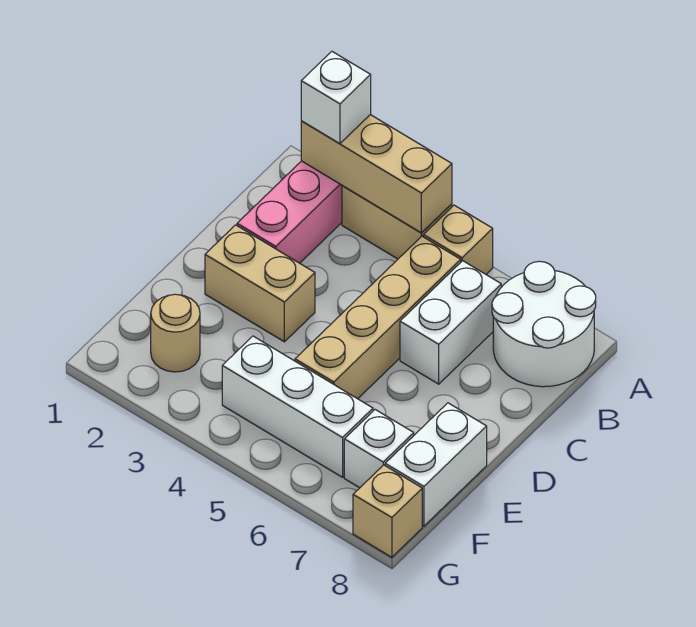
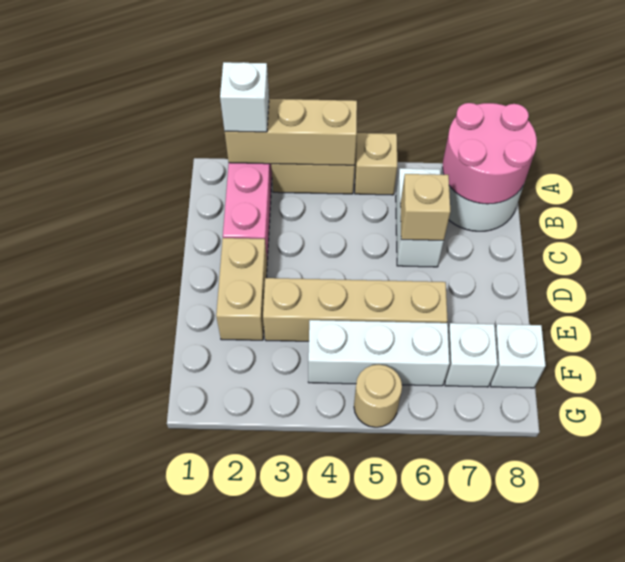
none -> pink 2x2 round brick [442,103,537,204]
tan 1x4 brick [295,236,461,399] -> tan 1x4 brick turned to [263,278,448,341]
tan 1x2 brick [205,225,315,342] -> tan 1x2 brick turned to [216,238,267,340]
white 1x2 brick [385,403,487,526] -> white 1x1 brick [490,324,546,388]
tan 1x1 round brick [151,294,200,372] -> tan 1x1 round brick moved to [354,365,402,427]
tan 1x1 brick [353,465,422,557] -> tan 1x1 brick moved to [400,174,450,241]

